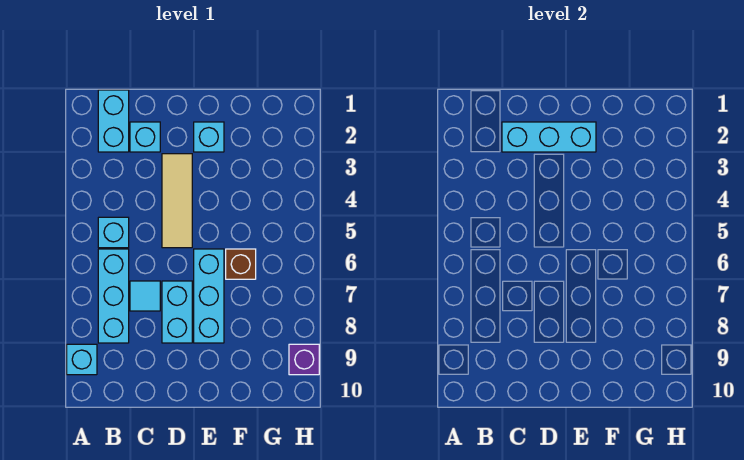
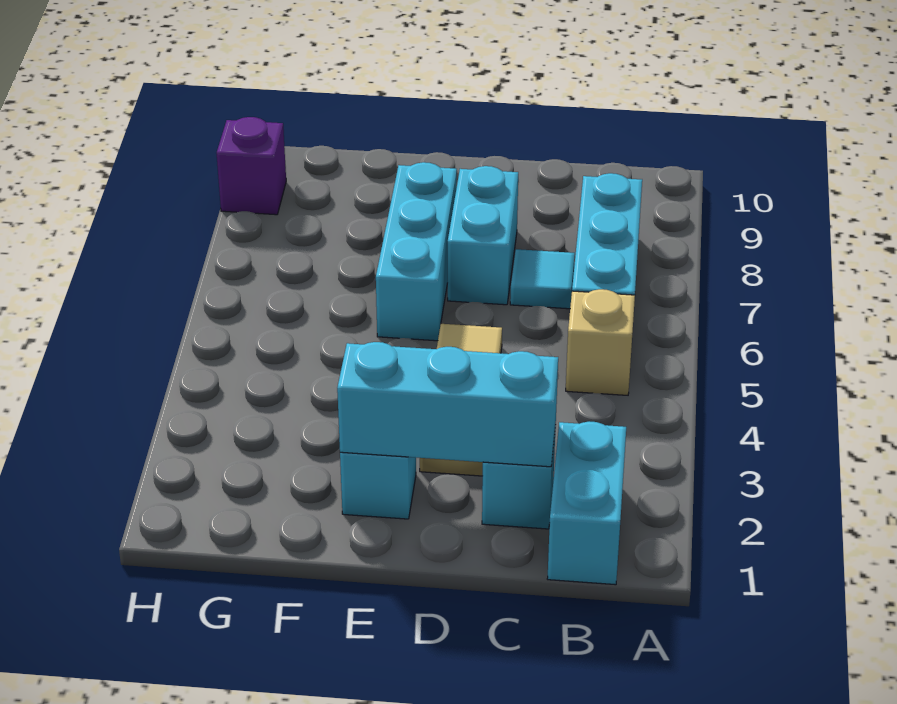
cyan 1x1 brick [67,344,97,375] -> none
cyan 1x1 brick [98,217,129,248] -> tan 1x1 brick [566,289,635,395]
brown 1x1 brick [226,249,256,279] -> none

